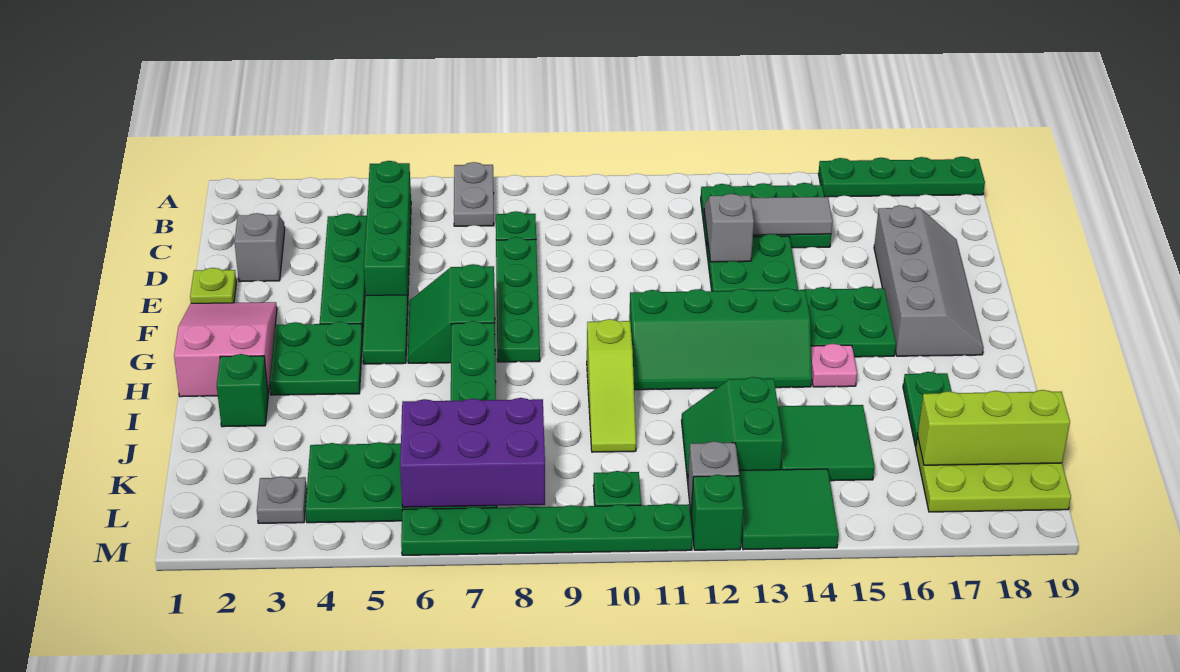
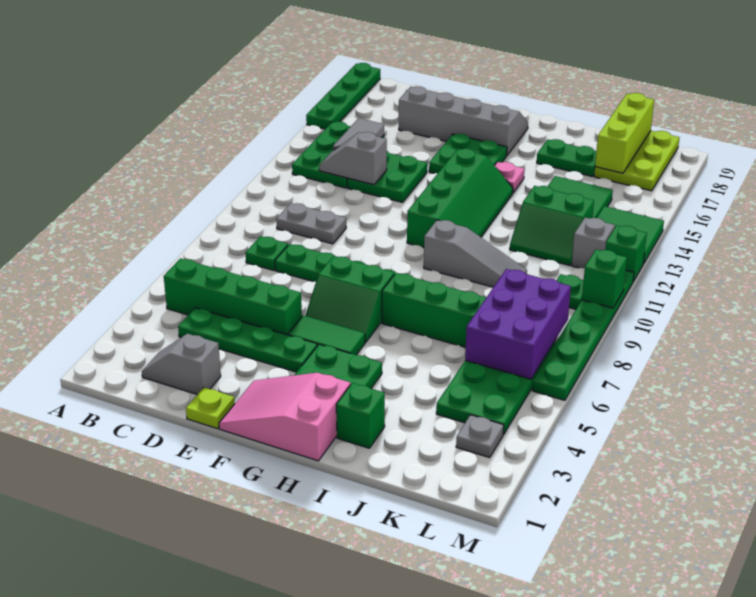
grey 1x2 plate [454,162,494,226] -> grey 1x2 plate moved to [276,203,346,244]
lime 1x3 slope [587,319,636,452] -> grey 1x3 slope [424,220,527,287]
none -> green 1x1 brick [582,249,627,308]

